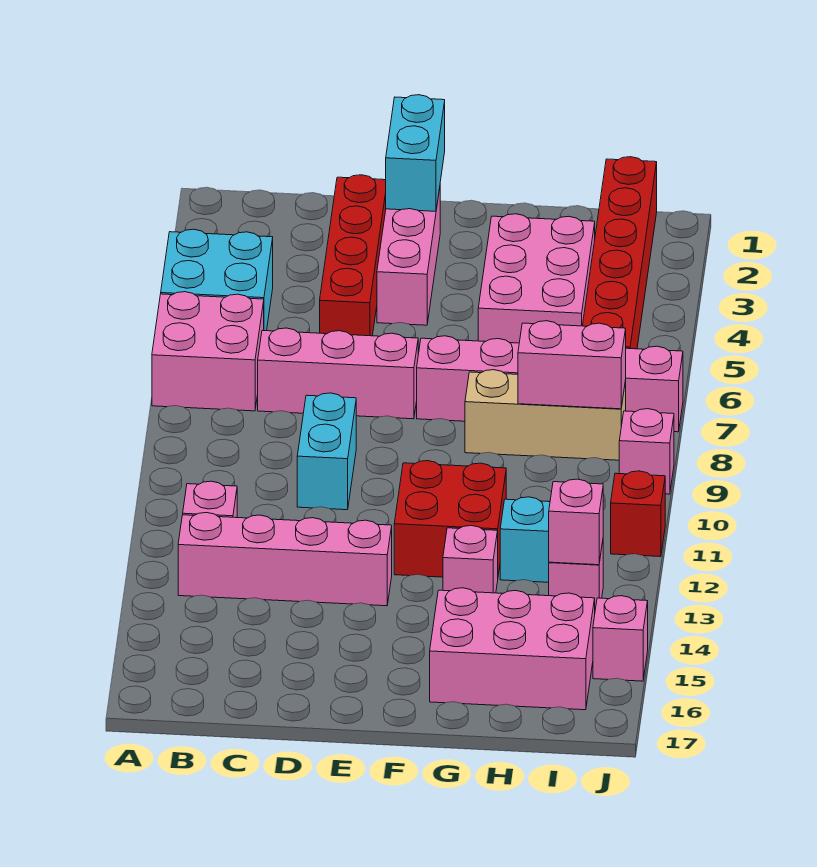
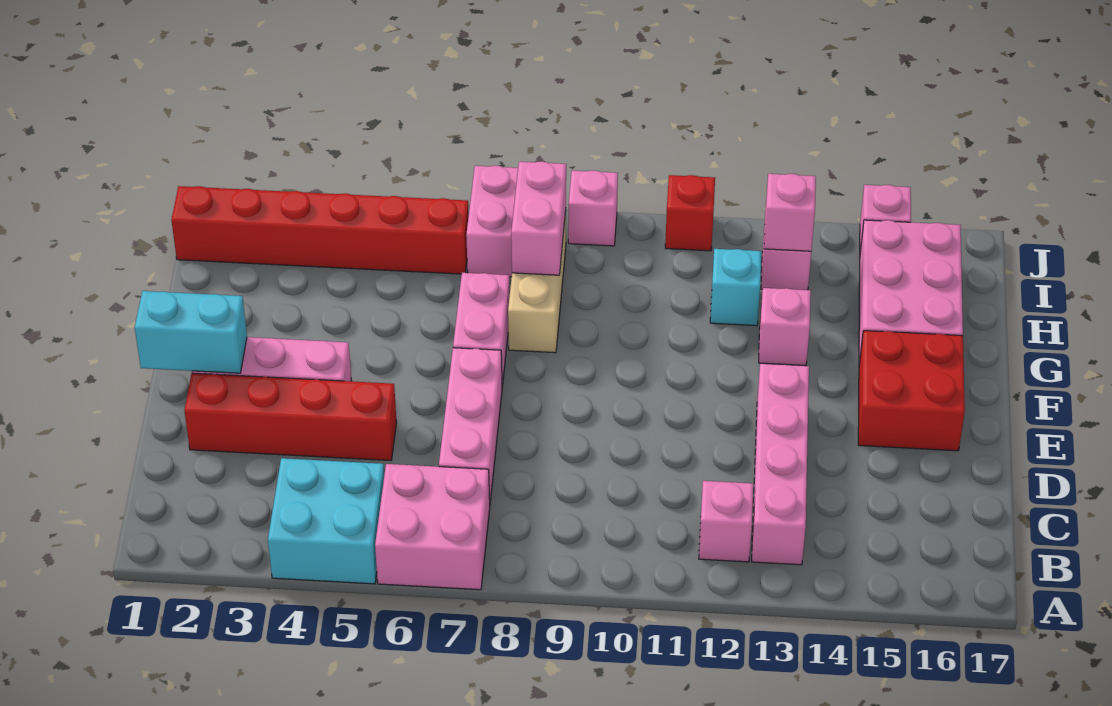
cyan 1x2 brick [297,393,356,510] -> none
red 2x2 brick [394,461,506,577] -> red 2x2 brick moved to [858,331,965,451]
pink 2x3 brick [478,214,595,343] -> none

